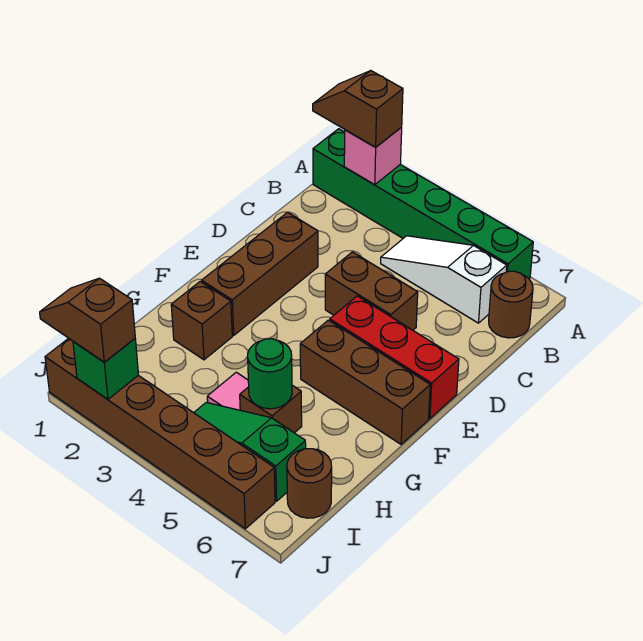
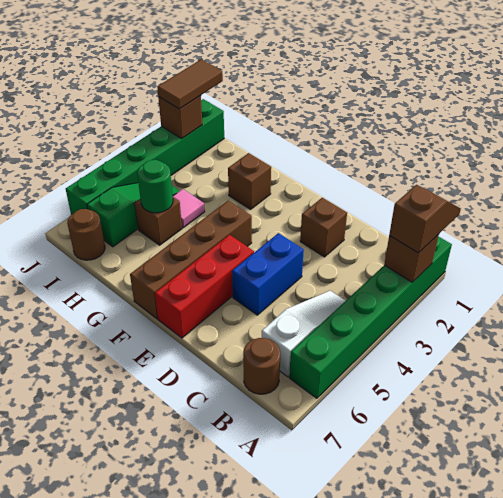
pink 1x1 brick [344,127,402,185] -> brown 1x1 brick [384,234,439,282]
brown 1x3 brick [202,212,318,335] -> brown 1x1 brick [300,198,347,257]
brown 1x2 brick [325,252,418,330] -> blue 1x2 brick [232,233,304,315]
brown 1x3 brick [300,320,430,444] -> brown 1x4 brick [130,201,252,319]
brown 1x6 brick [45,338,275,529] -> green 1x6 brick [66,99,224,215]
brown 1x2 slope [40,278,135,362] -> brown 1x2 tile [157,59,223,109]
green 1x1 brick [73,339,138,399] -> brown 1x1 brick [158,96,202,138]

